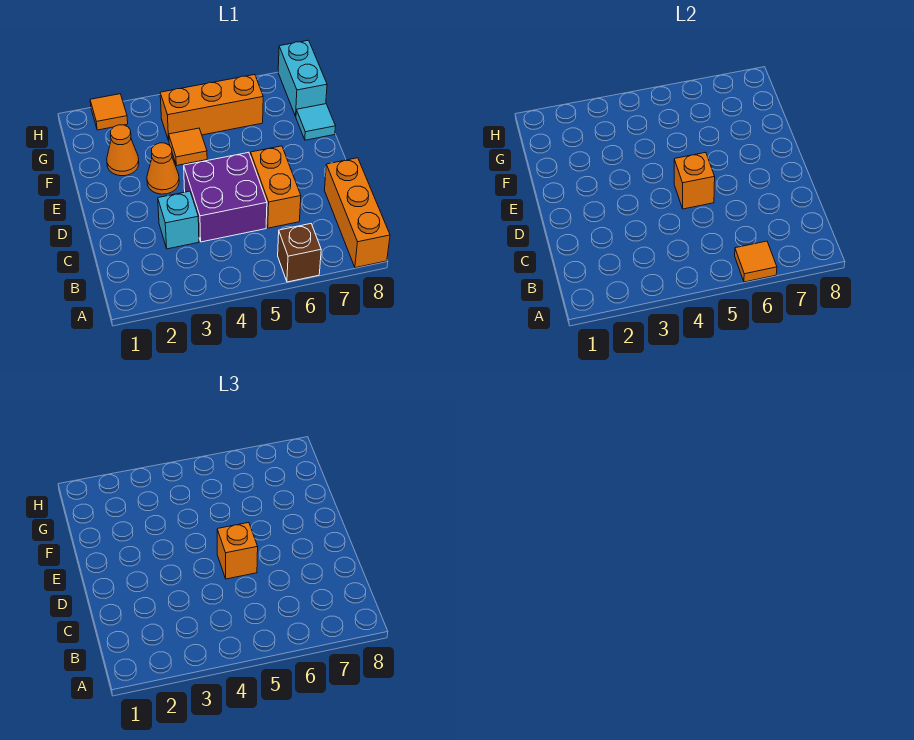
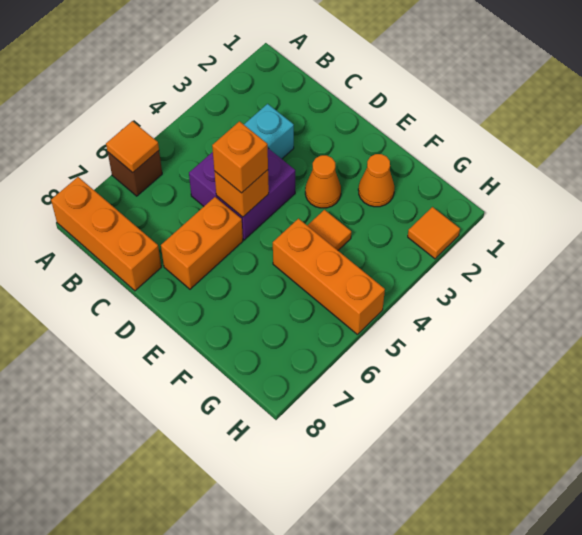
orange 1x2 brick [250,146,301,228] -> orange 1x2 brick turned to [161,197,243,289]
cyan 1x1 tile [296,104,336,140] -> none
orange 1x3 brick [160,75,263,141] -> orange 1x3 brick turned to [273,219,385,335]
cyan 1x2 brick [278,40,327,116] -> none

